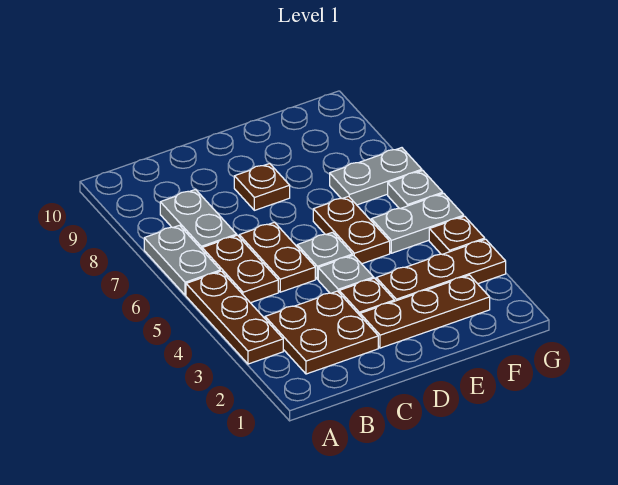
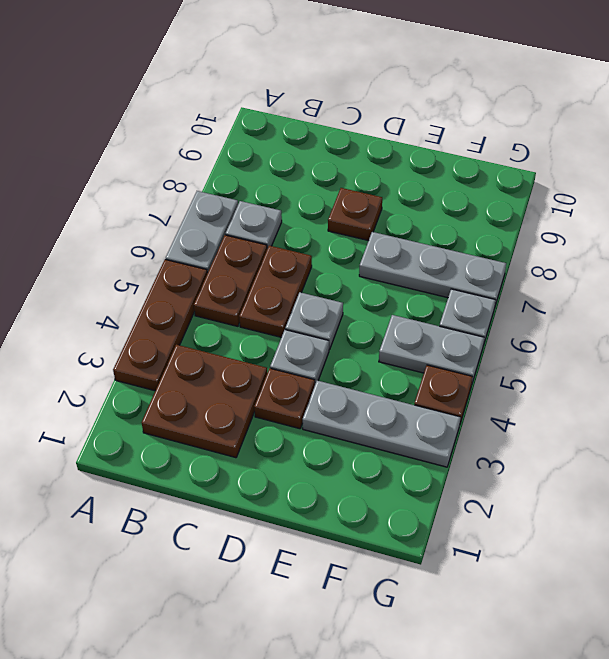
grey 1x2 plate [160,189,237,249] -> grey 1x1 plate [226,201,282,249]
brown 1x3 plate [360,275,490,348] -> none
brown 1x3 plate [376,239,506,301] -> grey 1x3 plate [303,381,461,467]
brown 1x2 plate [313,196,390,264] -> none
grey 1x2 plate [330,148,422,205] -> grey 1x3 plate [359,232,506,308]

